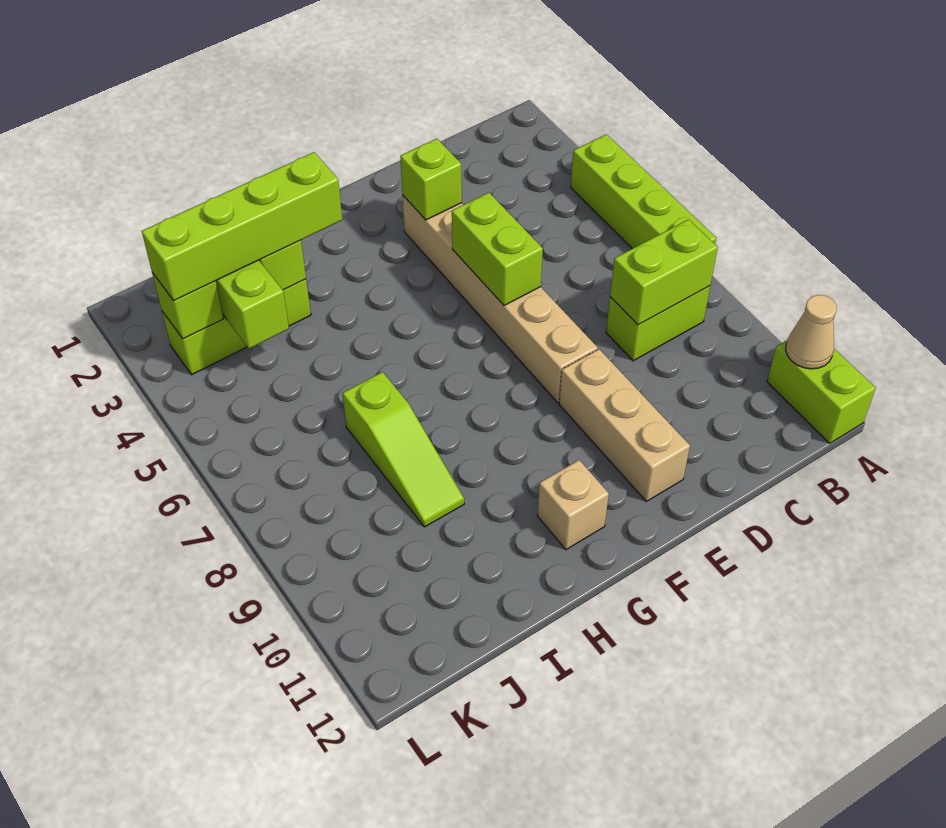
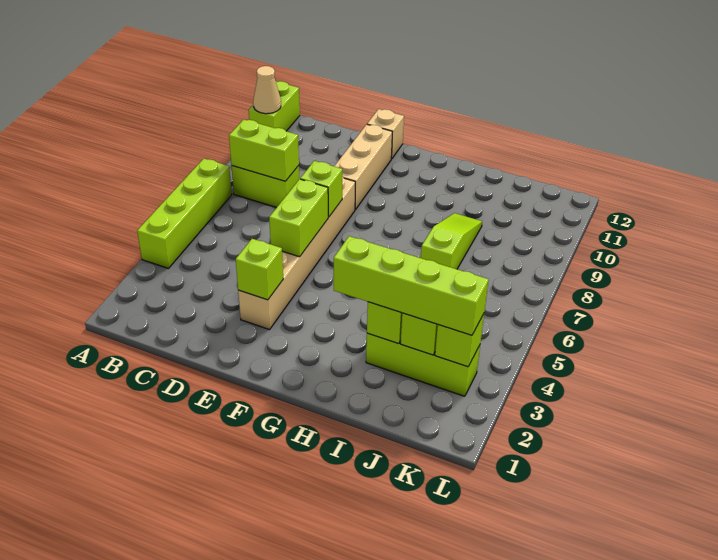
none -> lime 1x1 brick [300,161,342,217]
tan 1x1 brick [537,460,609,550] -> tan 1x1 brick moved to [367,109,404,159]

